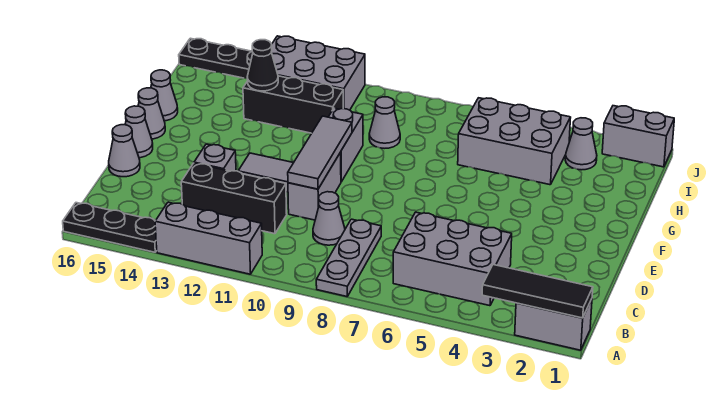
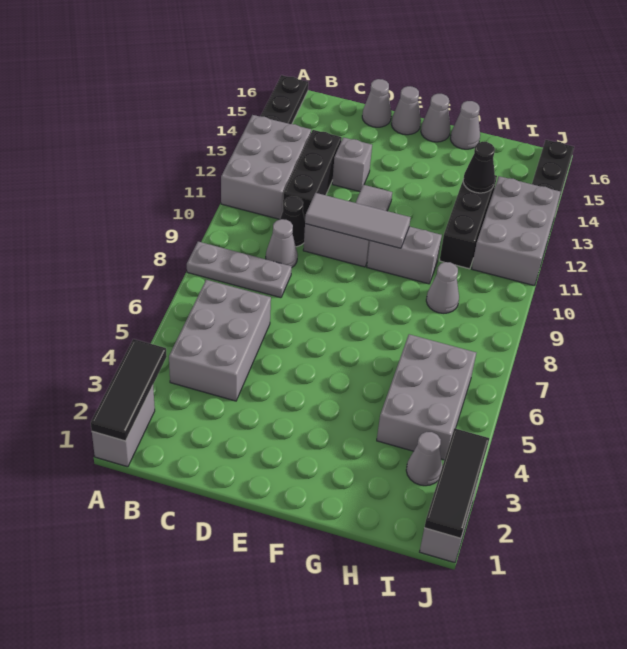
grey 1x3 brick [155,202,262,274] -> grey 2x3 brick [221,115,311,219]
none -> black 1x1 cone [280,196,305,247]
none -> black 1x3 tile [424,428,489,538]

